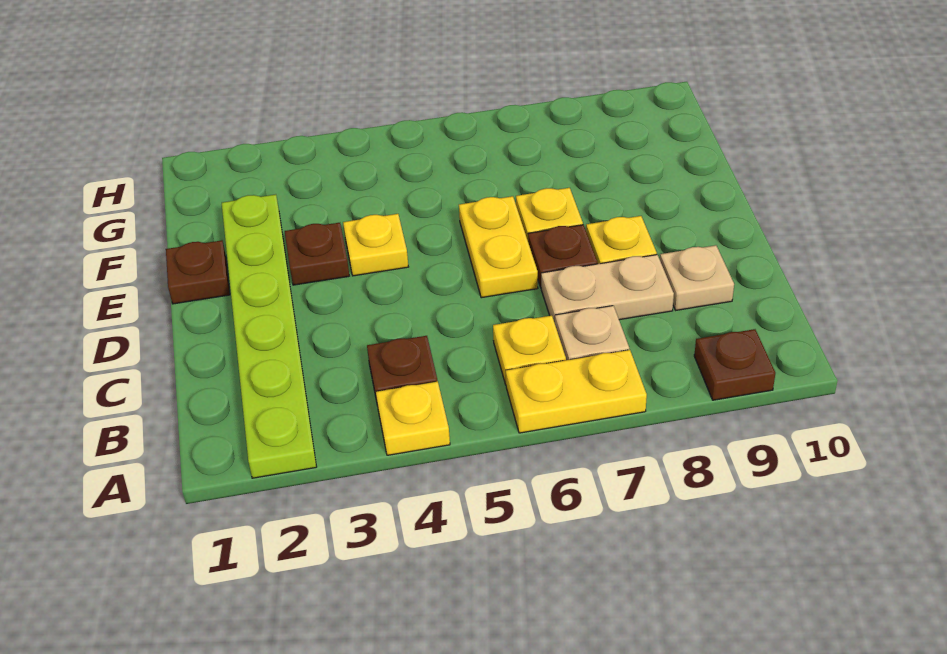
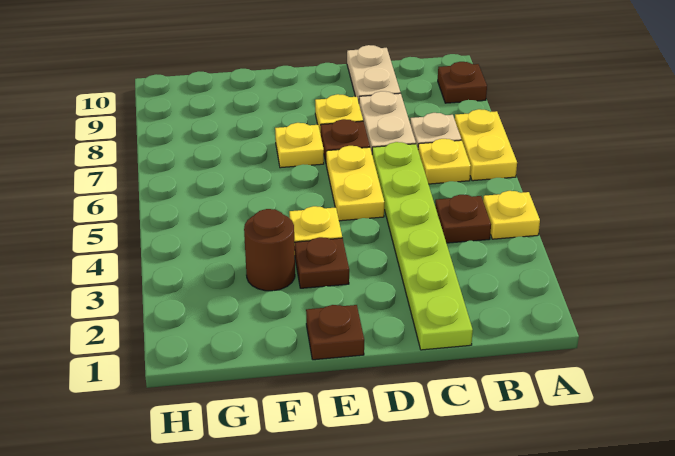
lime 1x6 plate [222,194,316,478] -> lime 1x6 plate turned to [372,142,473,350]
tan 1x1 plate [660,245,734,310] -> tan 1x2 plate [347,45,400,102]
yellow 1x2 plate [459,196,538,298] -> yellow 1x2 plate turned to [326,146,384,221]
none -> brown 1x1 round brick [244,209,295,291]

